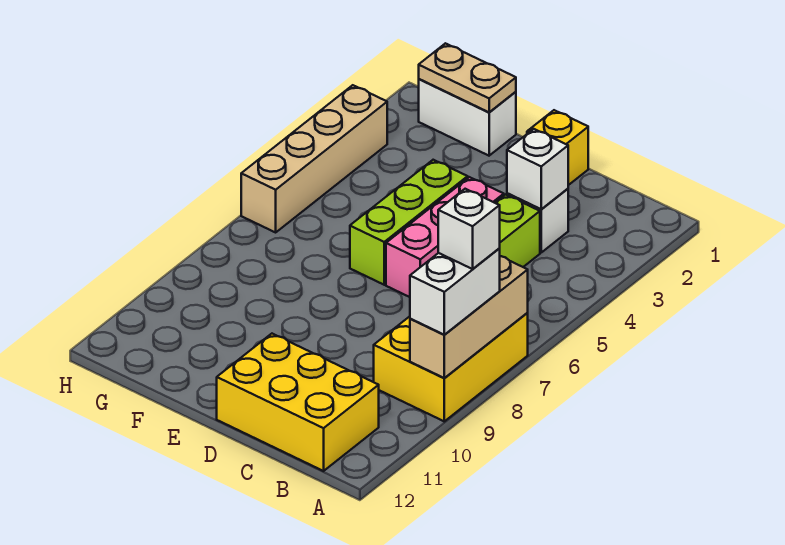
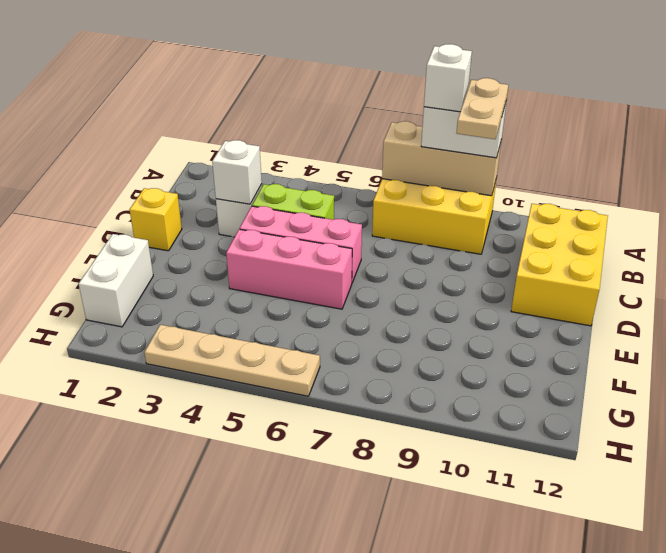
lime 1x3 brick [350,160,468,285] -> pink 1x3 brick [226,229,352,309]
tan 1x2 plate [419,43,516,112] -> tan 1x2 plate moved to [457,78,508,139]
tan 1x4 brick [241,85,387,232] -> tan 1x4 plate [144,325,320,396]

